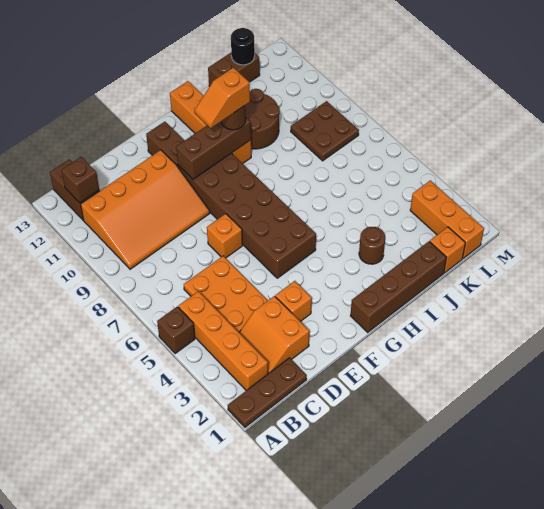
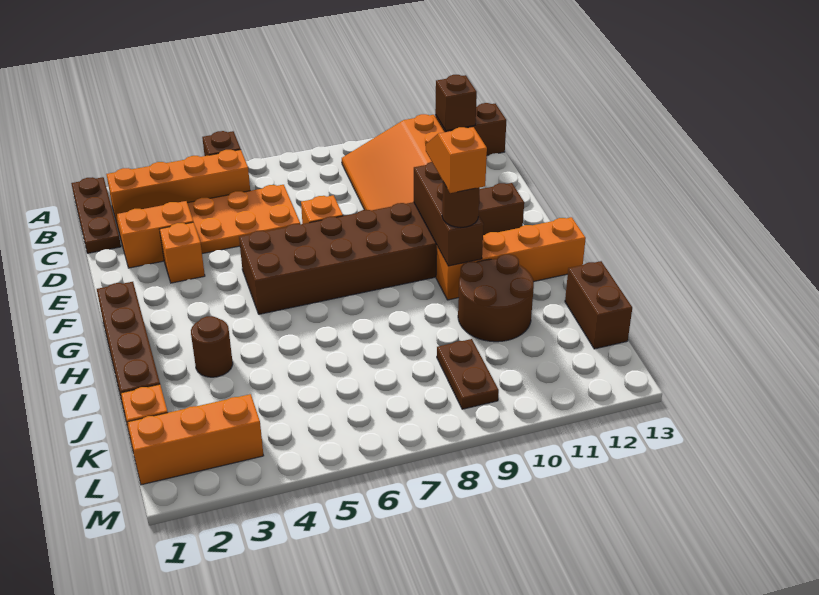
brown 2x2 plate [291,101,359,161] -> brown 1x2 plate [437,339,499,409]
black 1x1 round brick [231,28,255,65] -> none

